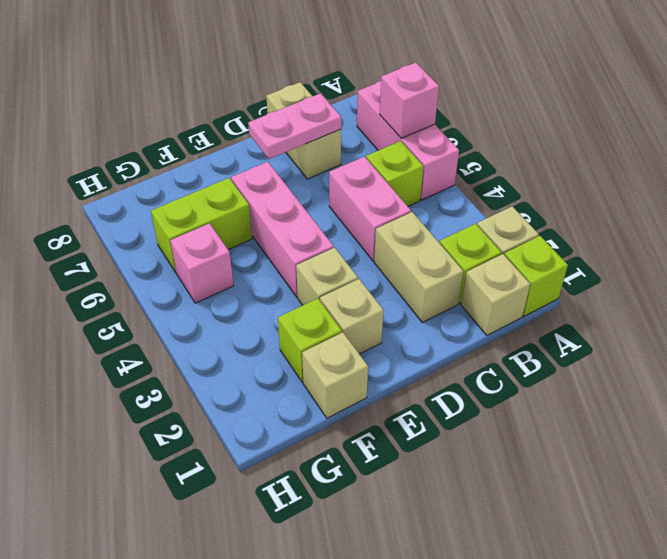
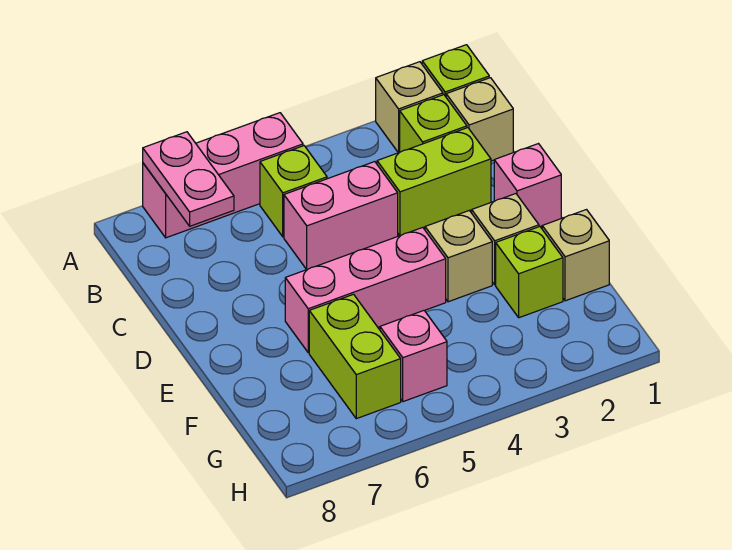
pink 1x1 brick [380,63,439,138] -> pink 1x1 brick moved to [494,144,561,227]
tan 1x2 brick [374,212,463,322] -> lime 1x2 brick [377,128,491,236]
tan 1x2 brick [266,82,341,179] -> none
pink 1x2 plate [248,93,341,159] -> pink 1x2 plate moved to [143,132,234,226]

